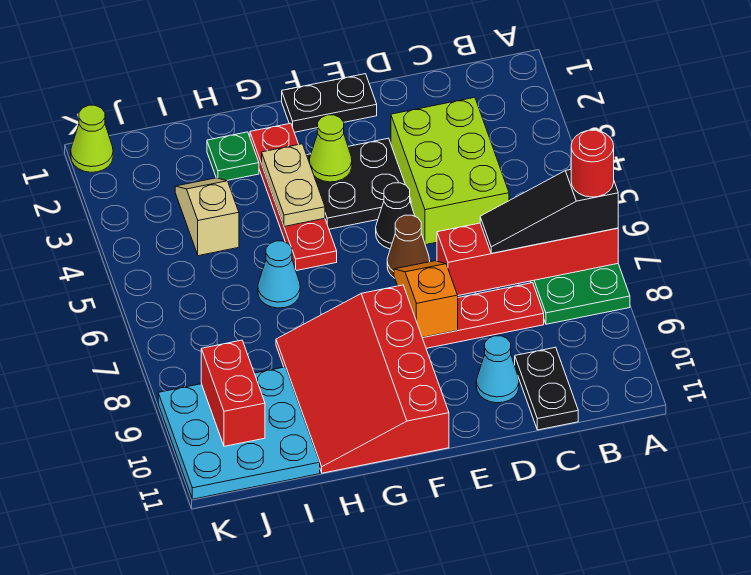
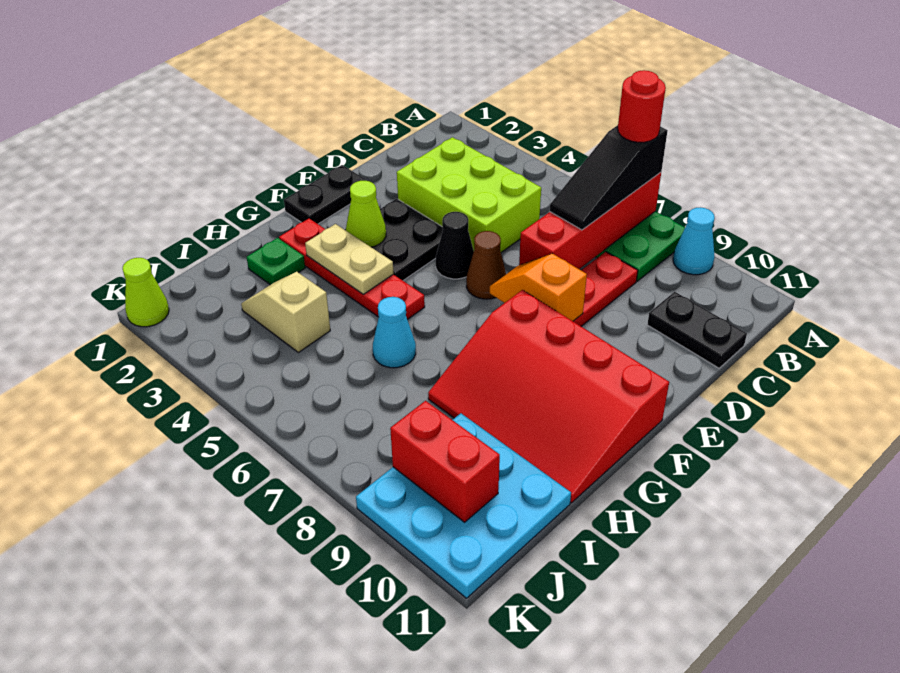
cyan 1x1 cone [476,336,519,403] -> cyan 1x1 cone moved to [673,207,715,275]

